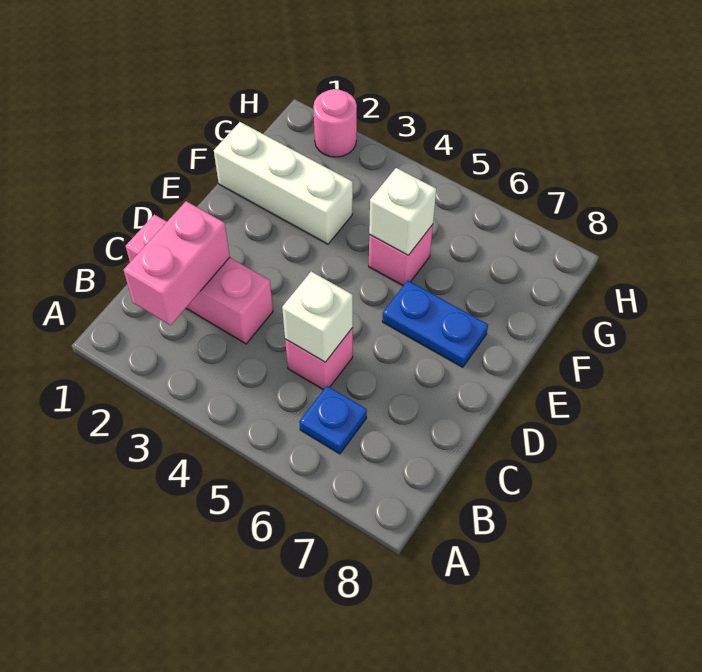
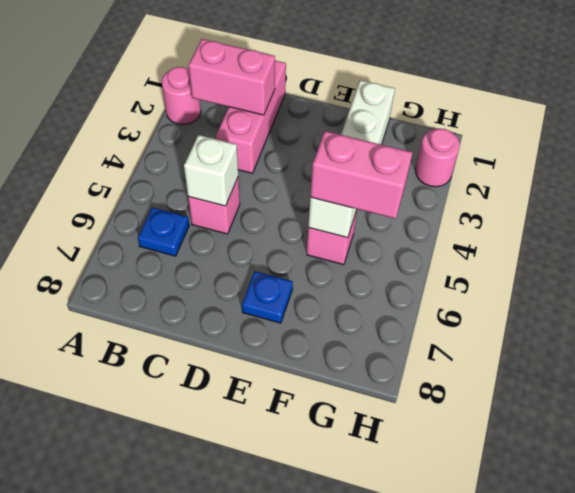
none -> pink 1x1 round brick [162,67,201,125]
blue 1x2 plate [382,280,488,367] -> blue 1x1 plate [242,271,293,323]
none -> pink 1x2 brick [310,131,413,219]

